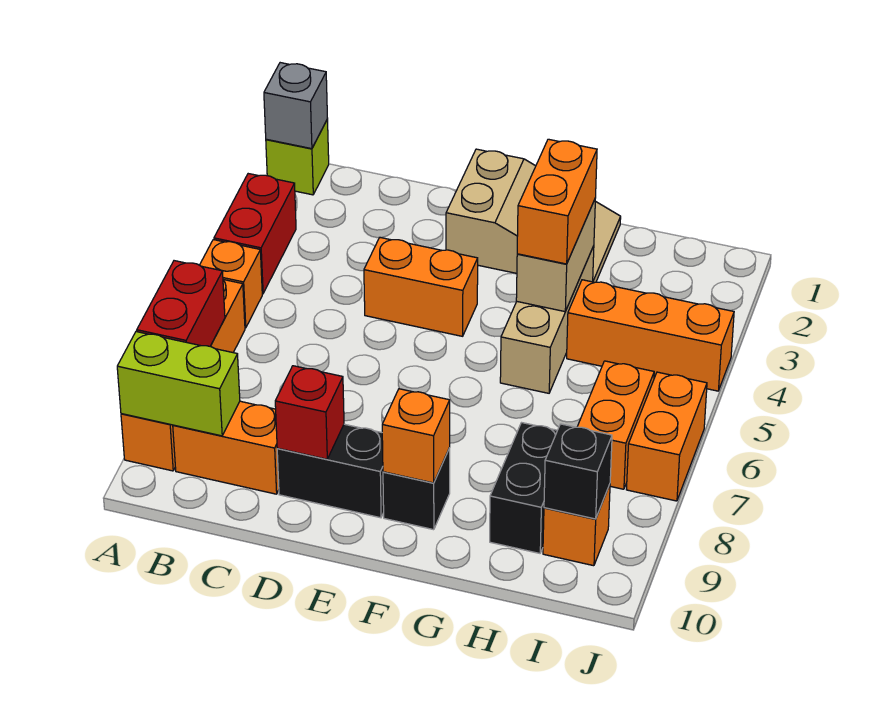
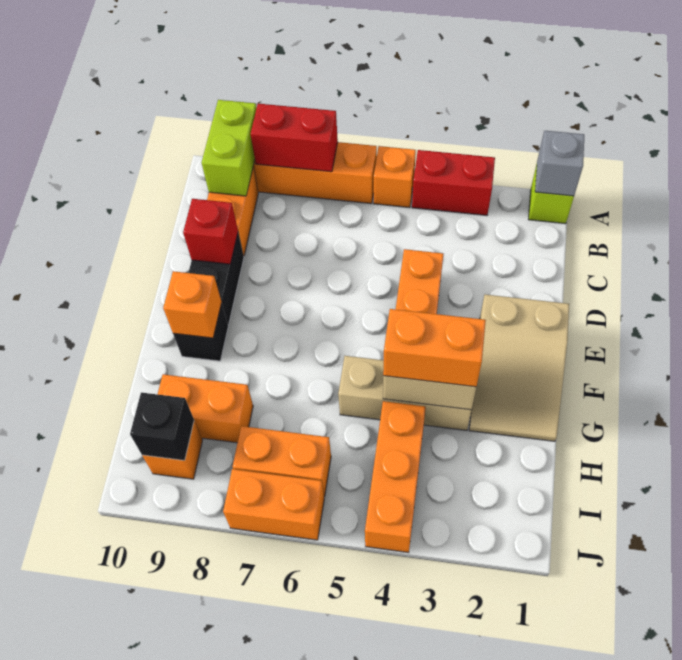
black 1x2 brick [490,423,557,553] -> orange 1x2 brick [158,374,253,443]

